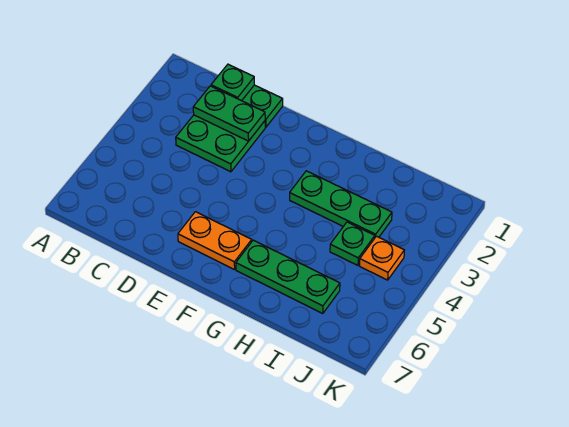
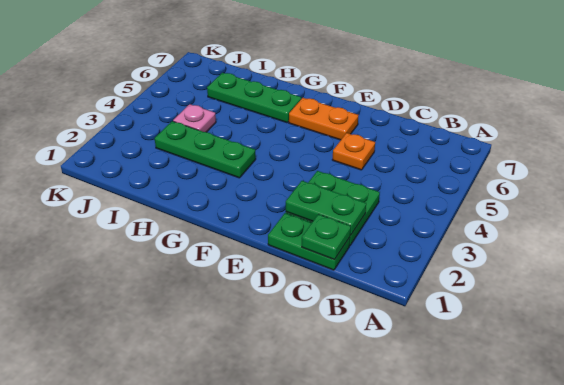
green 1x1 plate [330,222,375,265] -> pink 1x1 plate [173,104,216,132]
orange 1x1 plate [360,236,404,280] -> orange 1x1 plate moved to [332,133,375,170]

